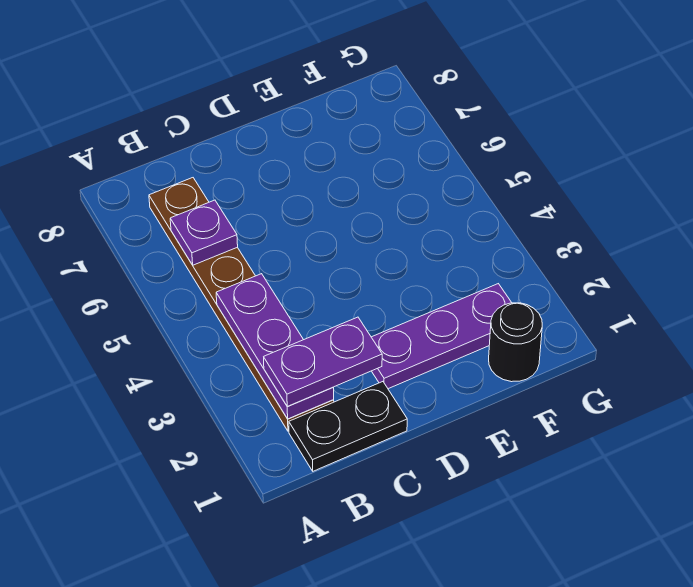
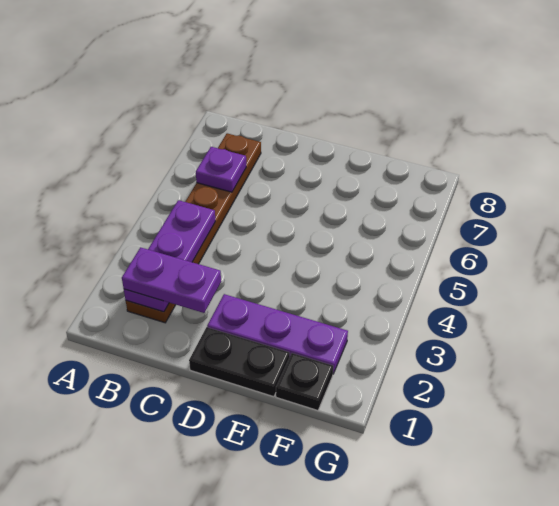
black 1x2 plate [289,382,407,471] -> black 1x2 plate moved to [189,327,290,397]
black 1x1 round brick [489,303,542,382] -> black 1x1 plate [276,353,333,411]

